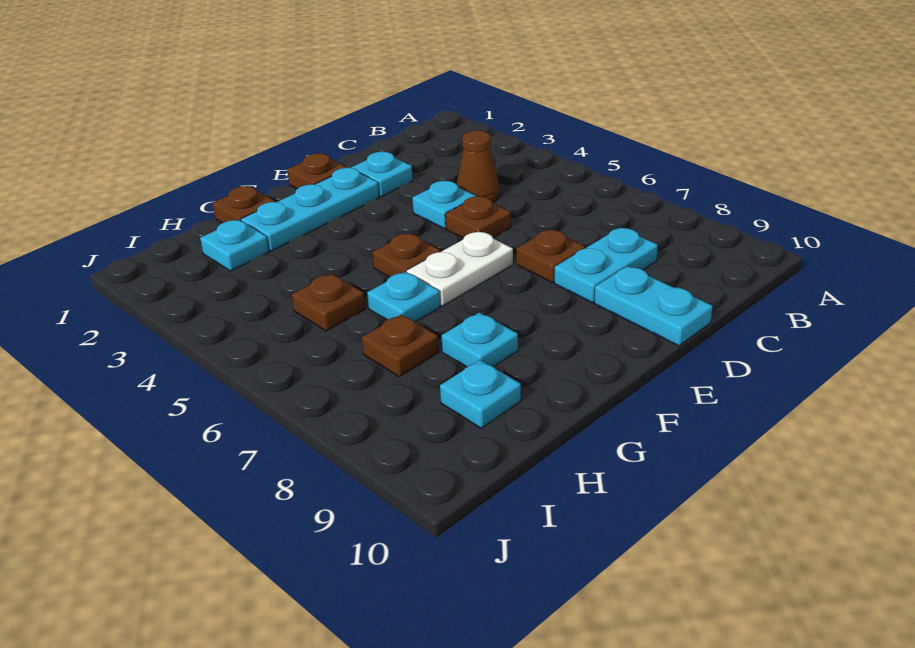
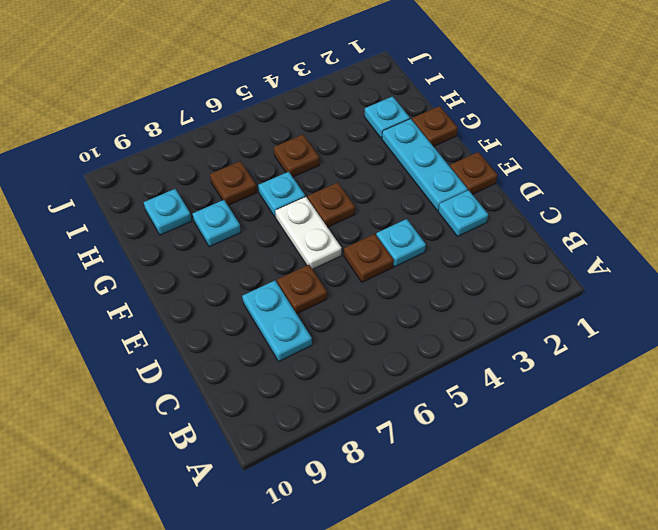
brown 1x1 cone [457,130,500,203] -> none
cyan 1x2 plate [594,266,712,346] -> none

